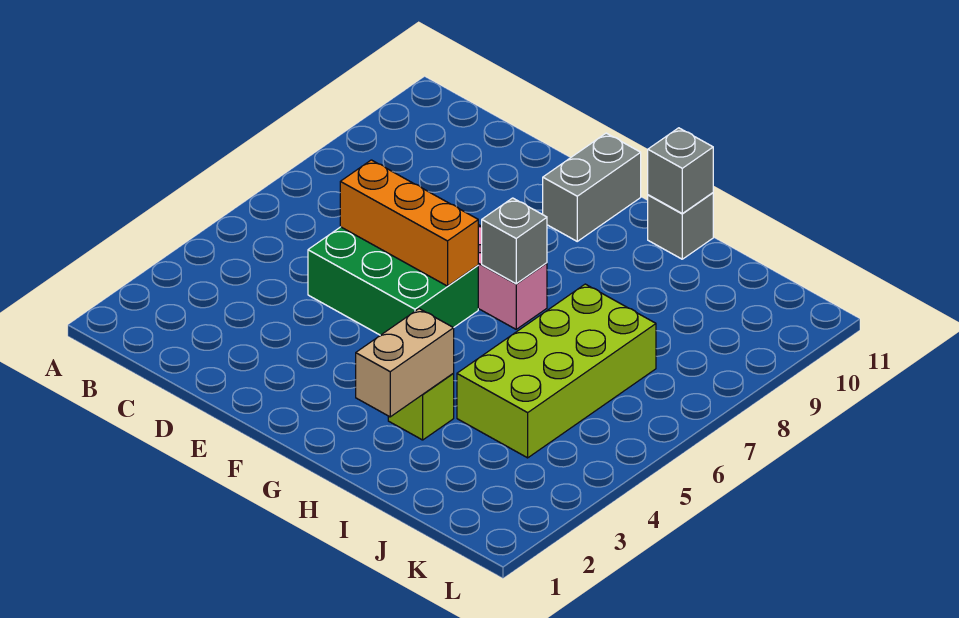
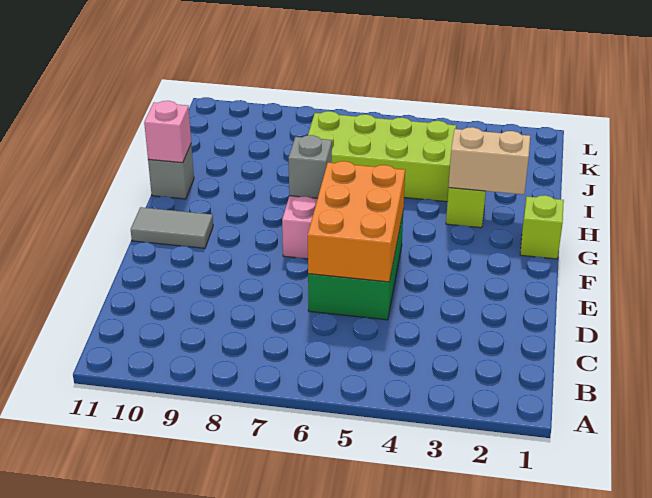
orange 1x3 brick [340,160,478,286] -> orange 2x3 brick [308,161,405,282]
grey 1x2 brick [543,133,641,241] -> grey 1x2 tile [131,207,213,248]
none -> lime 1x1 brick [520,195,564,259]
grey 1x1 brick [648,128,713,213] -> pink 1x1 brick [144,101,191,163]

